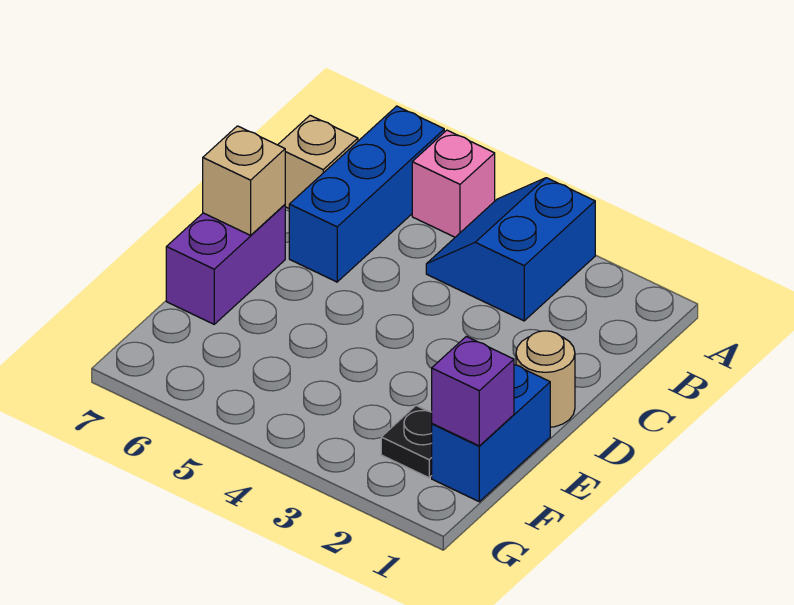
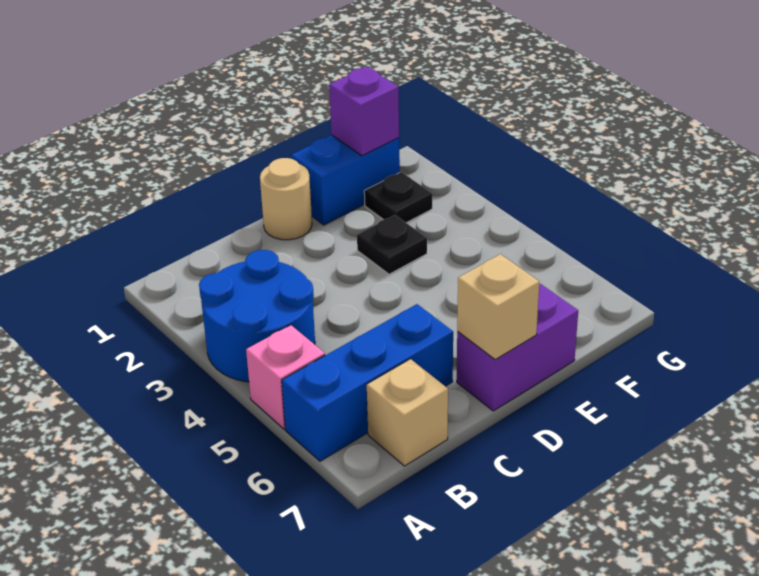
blue 2x2 slope [426,178,595,321] -> blue 2x2 round brick [199,250,315,382]
none -> black 1x1 plate [357,215,427,274]

